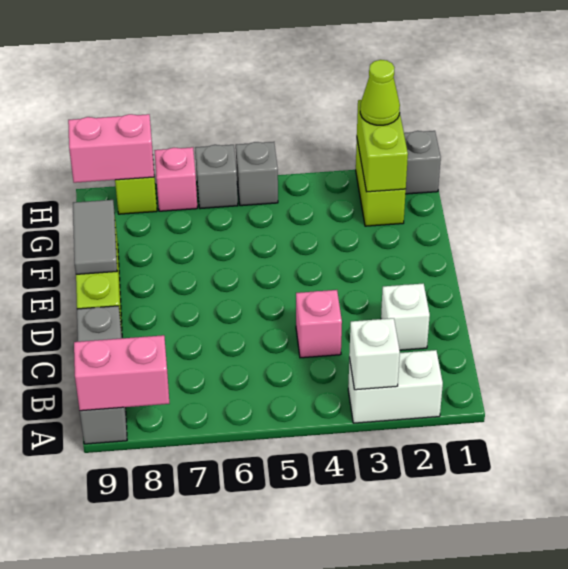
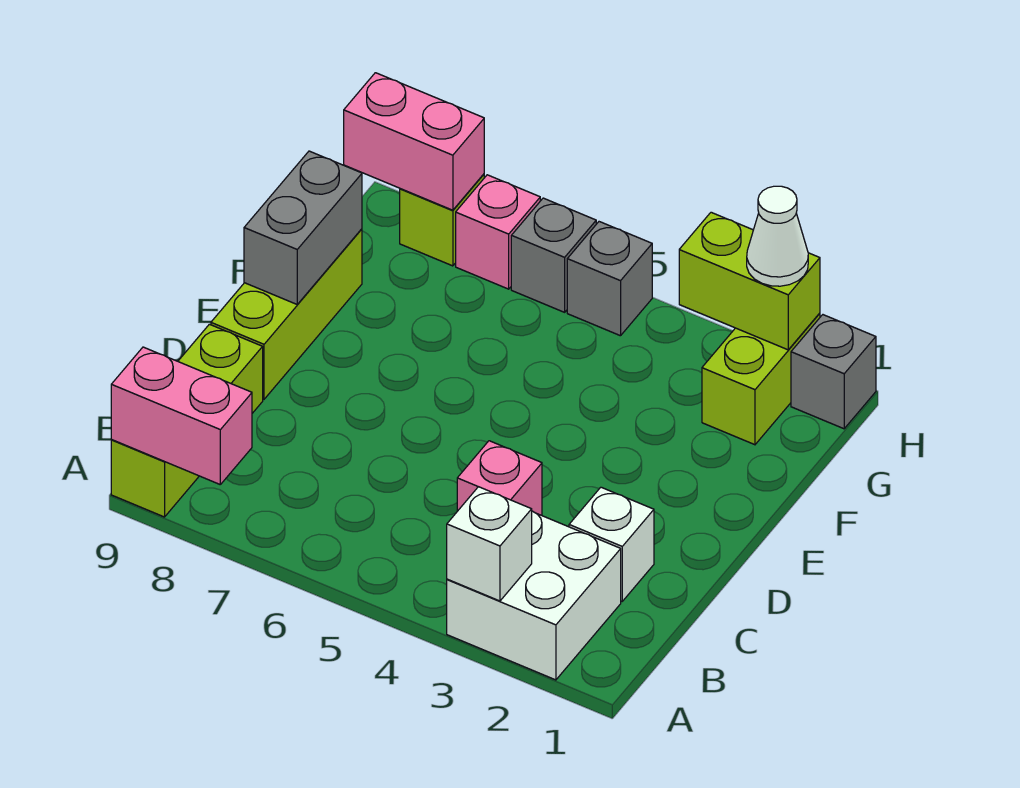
white 1x2 brick [348,350,443,423] -> white 2x2 brick [447,511,621,680]
grey 1x3 brick [77,306,127,444] -> lime 1x3 brick [111,324,263,517]
grey 1x2 tile [73,200,117,274] -> grey 1x2 brick [244,151,362,304]
lime 1x2 brick [357,100,408,192] -> lime 1x2 brick turned to [679,212,820,350]
lime 1x1 cone [360,60,400,125] -> white 1x1 cone [747,186,808,286]

